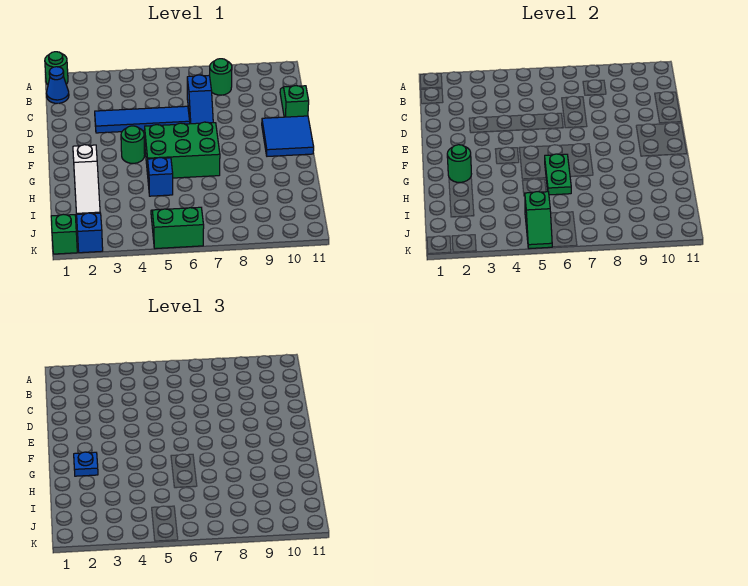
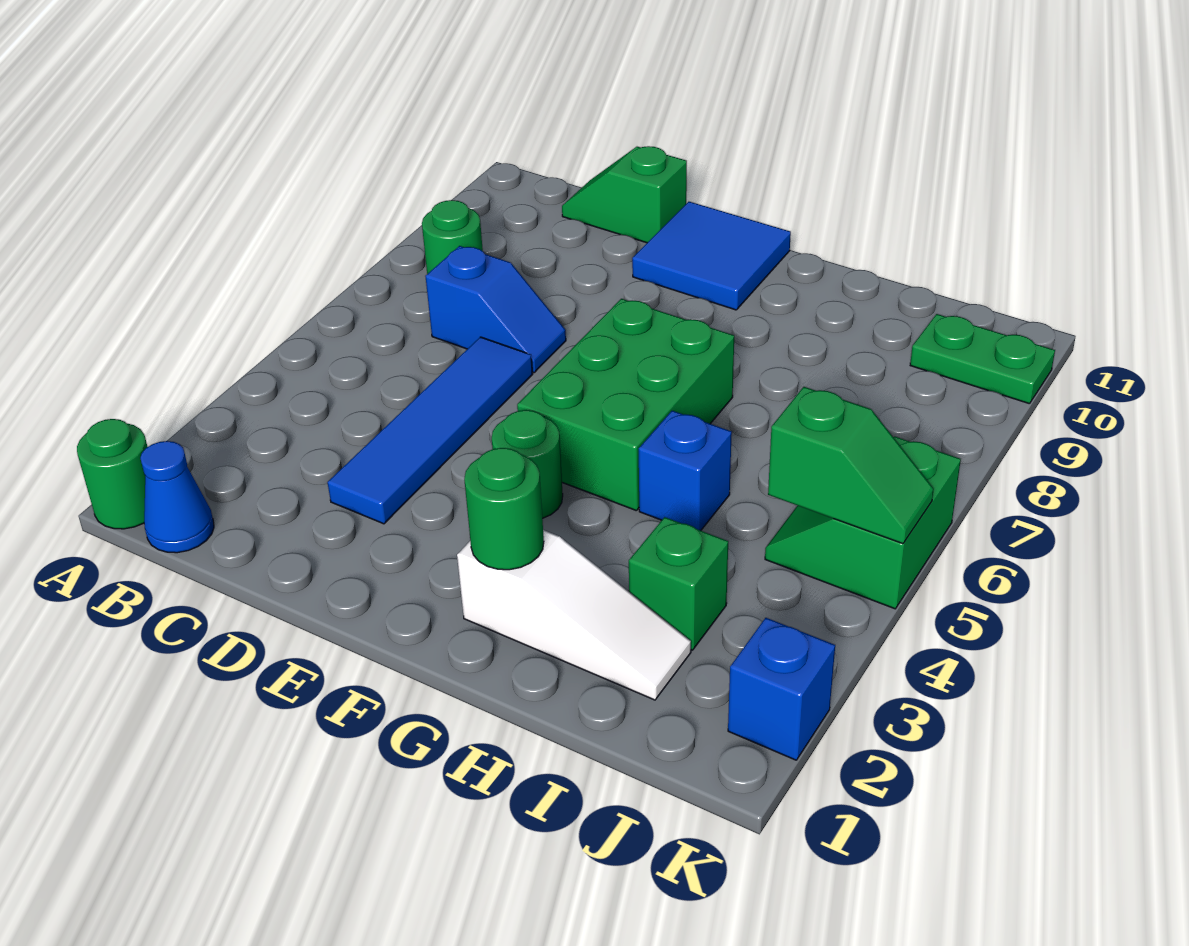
blue 1x1 plate [74,452,98,476] -> none
green 1x2 plate [545,154,571,195] -> green 1x2 plate moved to [910,314,1055,404]
green 1x1 brick [51,214,77,254] -> green 1x1 brick moved to [629,517,728,650]

